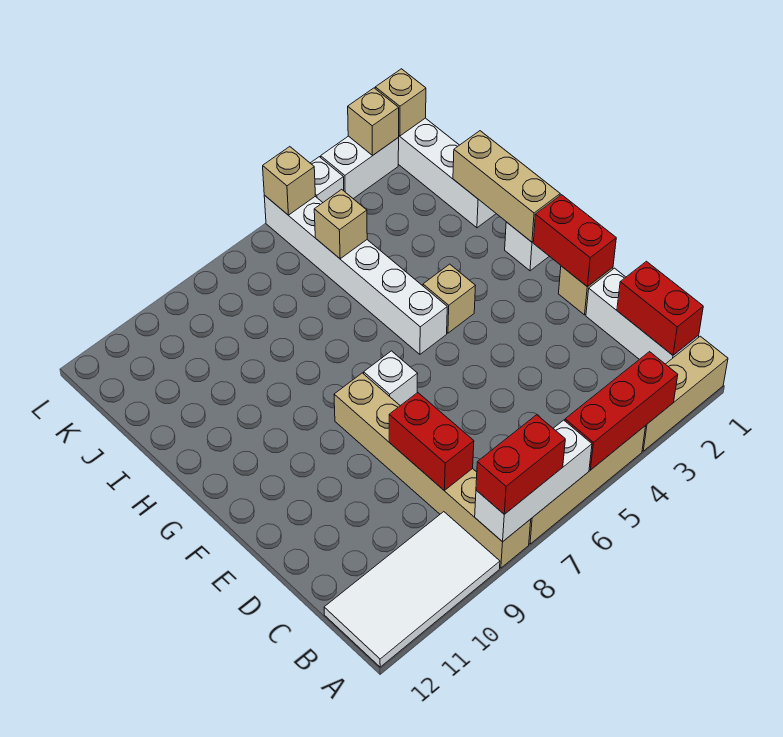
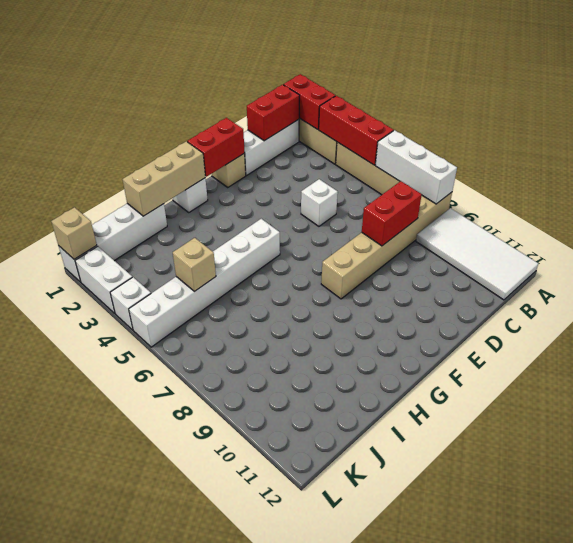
red 1x2 brick [476,415,565,514] -> red 1x2 brick moved to [283,74,335,130]
white 1x1 brick [364,351,418,406] -> white 1x1 brick moved to [301,179,338,226]
tan 1x1 brick [423,264,475,333] -> none
tan 1x1 brick [348,88,399,155] -> none
tan 1x1 brick [263,147,315,215] -> none

